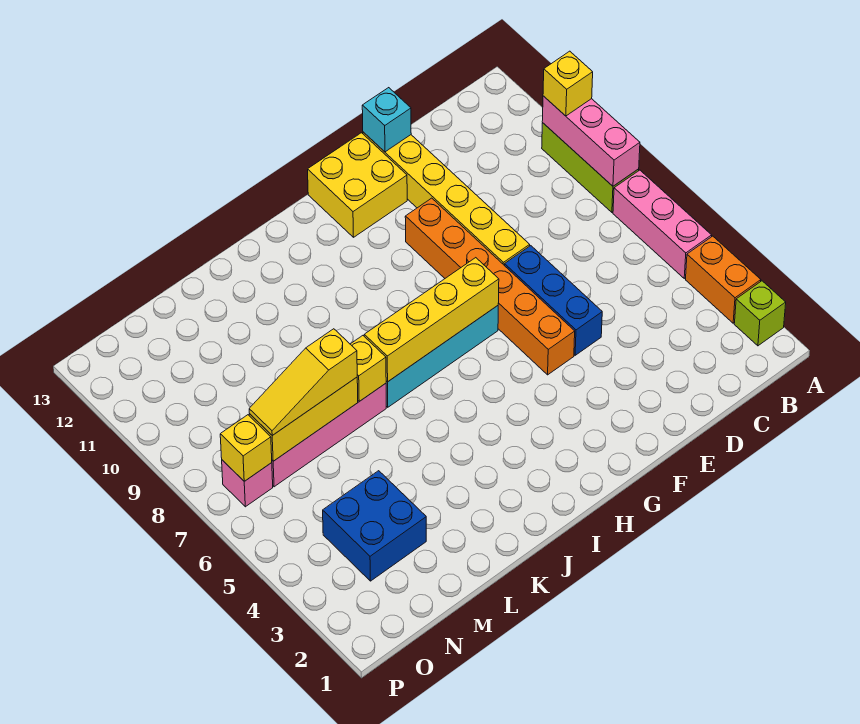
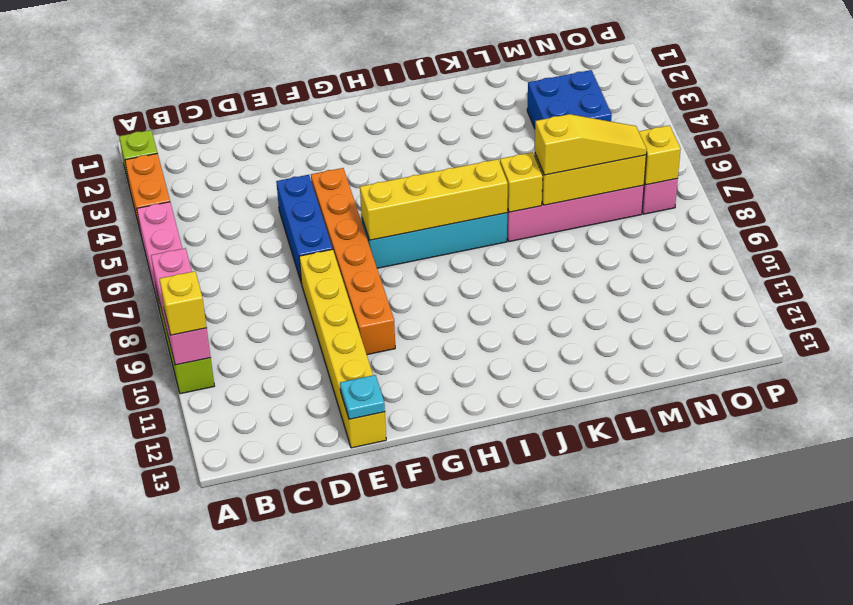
cyan 1x1 brick [362,88,411,152] -> cyan 1x1 plate [340,375,385,419]
yellow 2x2 brick [308,133,407,237] -> none

